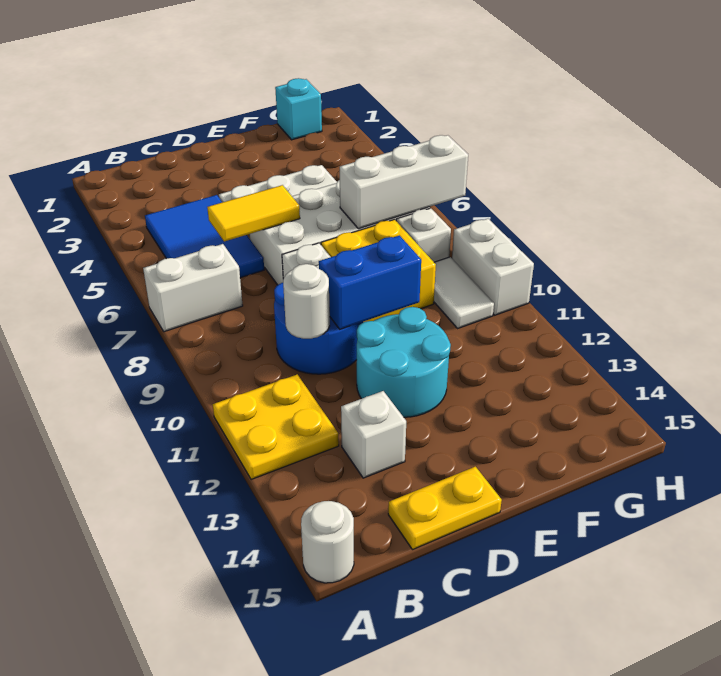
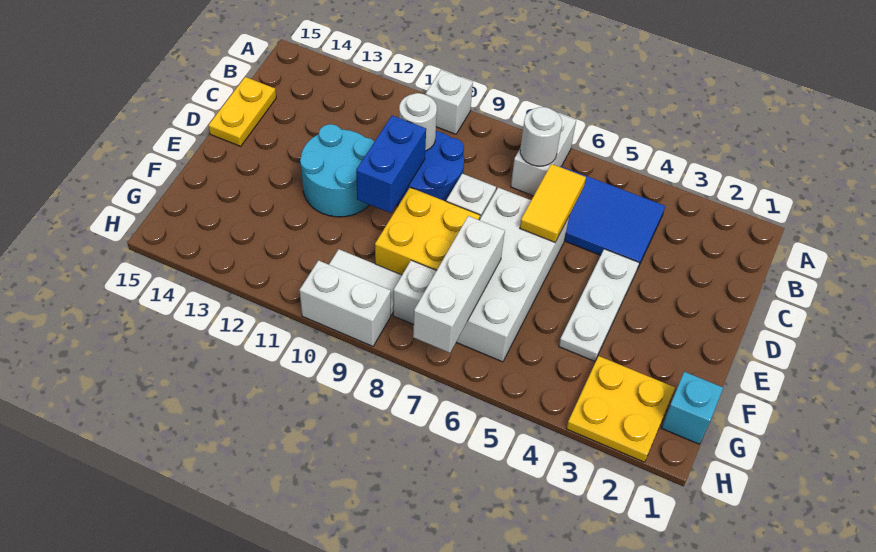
yellow 2x2 plate [213,374,339,480] -> yellow 2x2 plate moved to [566,356,675,462]
white 1x1 round brick [301,501,354,583] -> white 1x1 round brick moved to [520,107,562,166]
white 1x1 brick [341,391,406,478] -> white 1x1 brick moved to [426,70,473,134]

